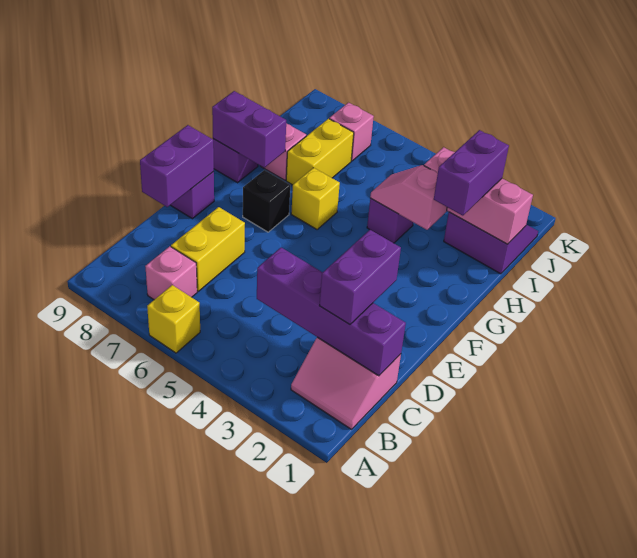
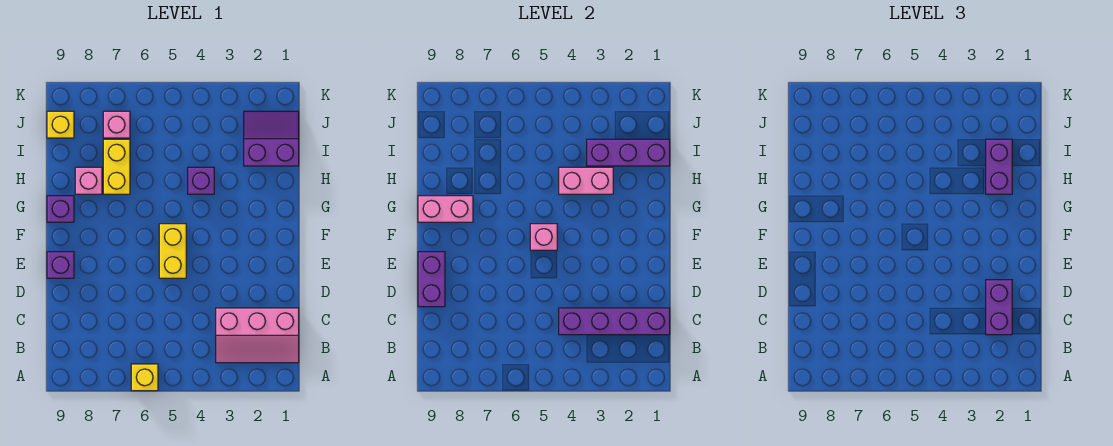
pink 2x2 slope [291,337,401,429] -> pink 2x3 slope [216,308,299,363]
pink 1x1 brick [145,246,197,300] -> pink 1x1 brick moved to [530,224,557,250]
yellow 1x2 brick [171,207,245,291] -> yellow 1x2 brick moved to [159,224,186,278]
black 1x1 brick [243,170,290,232] -> none
yellow 1x1 brick [291,168,340,229] -> yellow 1x1 brick moved to [47,111,74,138]
purple 1x2 brick [212,91,286,168] -> pink 1x2 brick [418,196,473,222]
pink 1x2 slope [370,165,447,230] -> pink 1x2 brick [559,167,613,194]
pink 1x3 brick [424,147,533,244] -> purple 1x3 brick [587,139,670,166]

